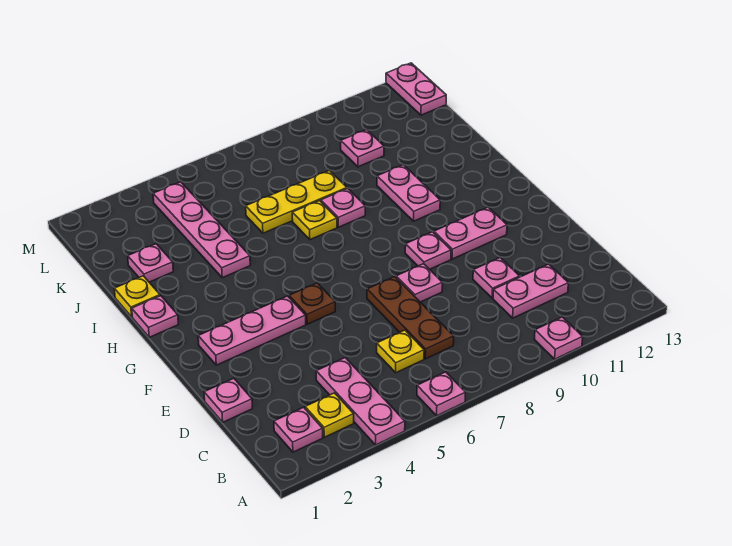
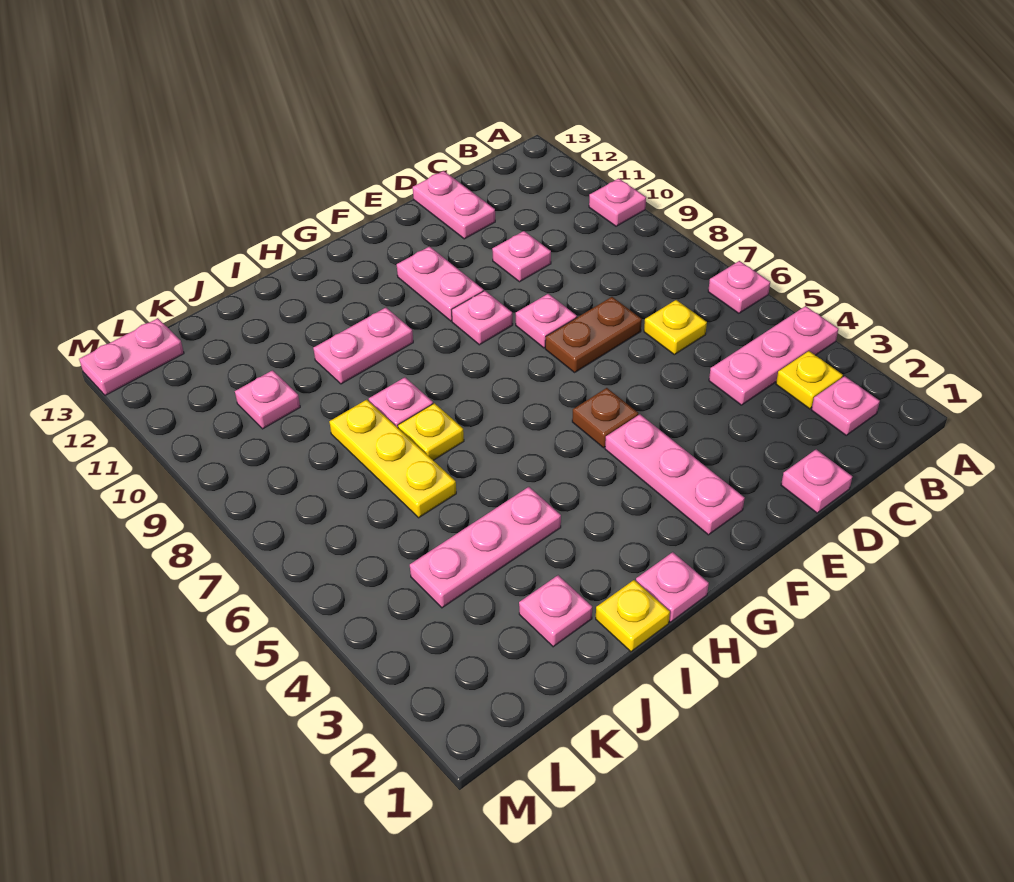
brown 1x3 plate [367,277,454,359] -> brown 1x2 plate [545,297,642,372]
pink 1x2 plate [493,264,568,318] -> pink 1x2 plate moved to [413,171,495,239]
pink 1x4 plate [153,182,250,278] -> pink 1x3 plate [410,487,561,608]

